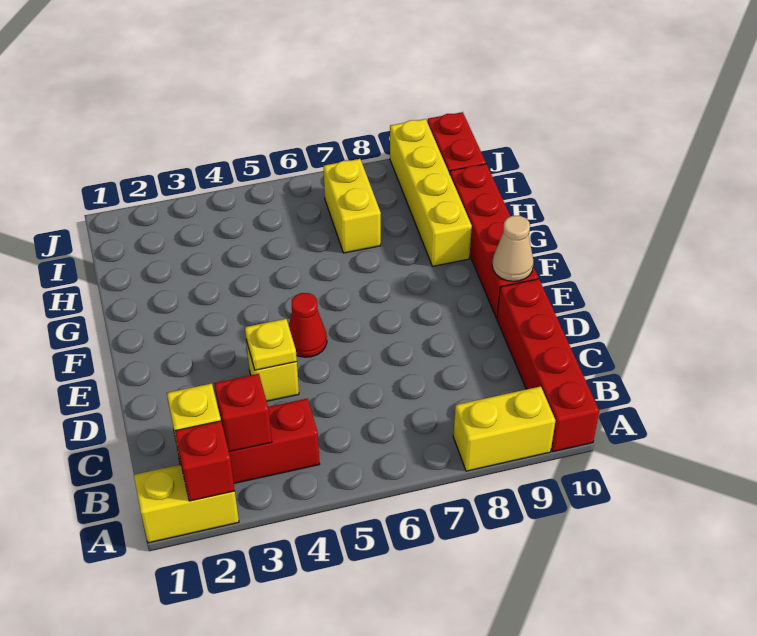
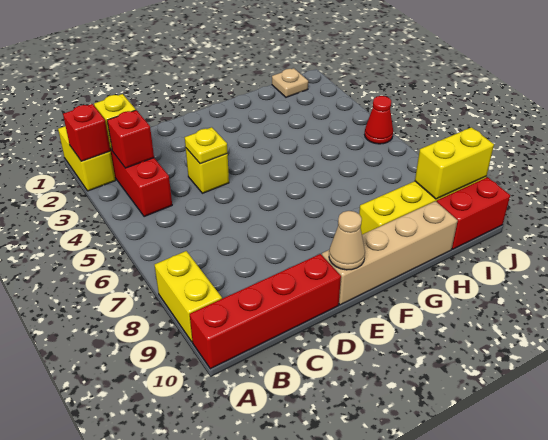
red 1x1 cone [289,293,327,357] -> red 1x1 cone moved to [365,96,393,144]
red 1x4 brick [450,164,538,318] -> tan 1x4 brick [322,201,458,305]
yellow 1x2 brick [324,159,381,253] -> yellow 1x2 brick moved to [415,127,494,199]
none -> tan 1x1 plate [272,68,308,97]

